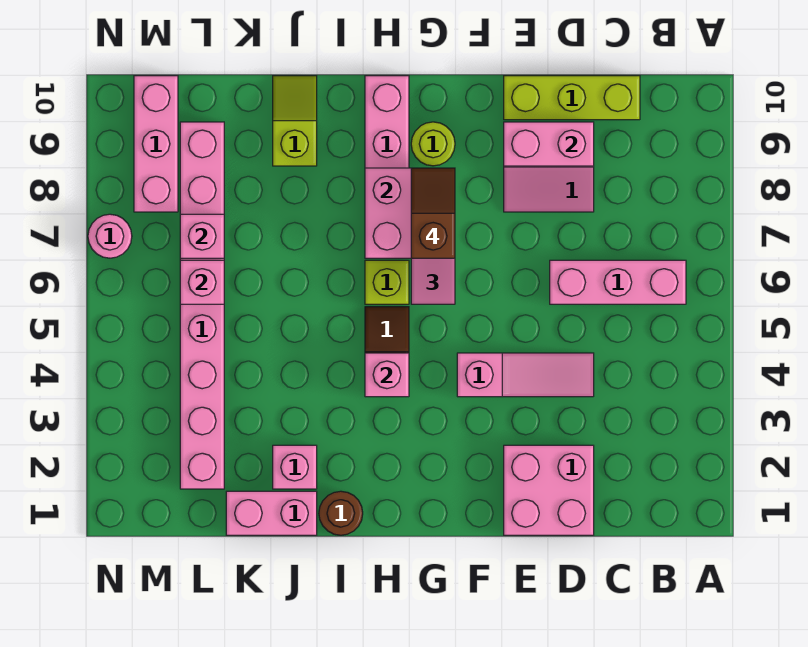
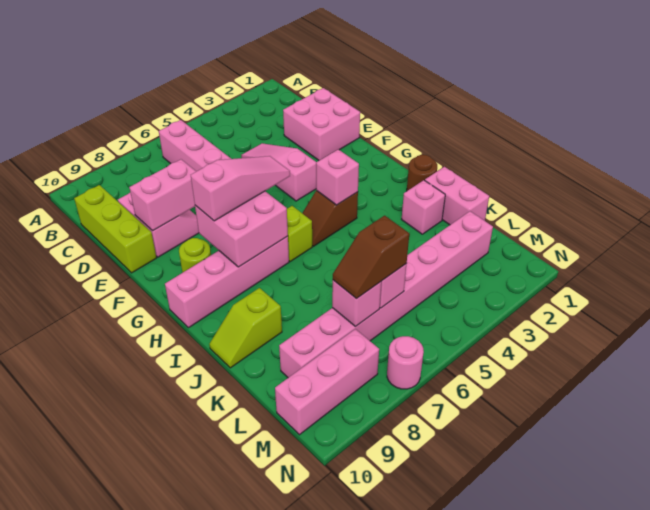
pink 1x2 brick [504,122,594,166] -> pink 1x2 brick turned to [129,159,196,231]
brown 1x2 slope [411,168,455,258] -> brown 1x2 slope moved to [333,216,409,298]

